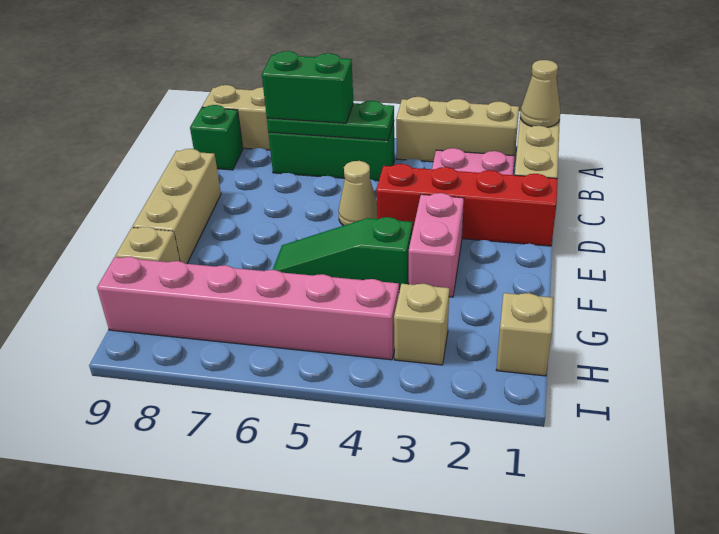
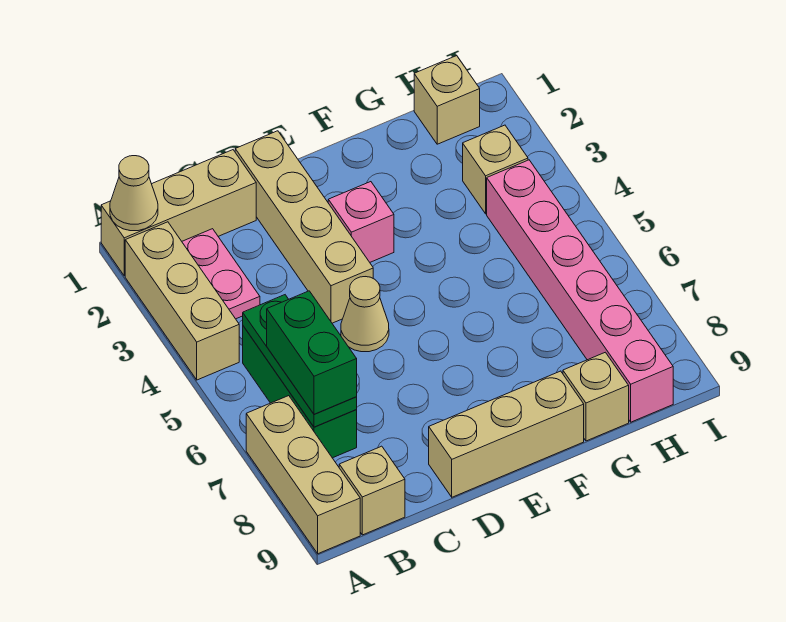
green 1x1 brick [190,105,243,170] -> tan 1x1 brick [339,446,405,535]
red 1x4 brick [376,164,558,246] -> tan 1x4 brick [235,131,373,323]
pink 1x2 brick [409,193,464,297] -> pink 1x1 brick [328,182,394,262]
green 1x3 slope [273,217,412,292] -> none

